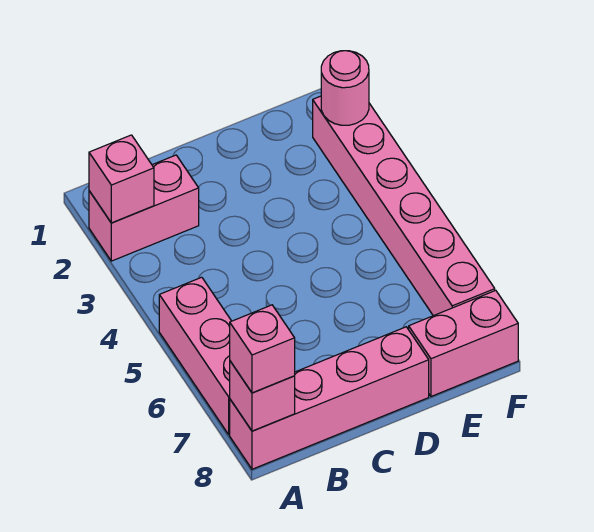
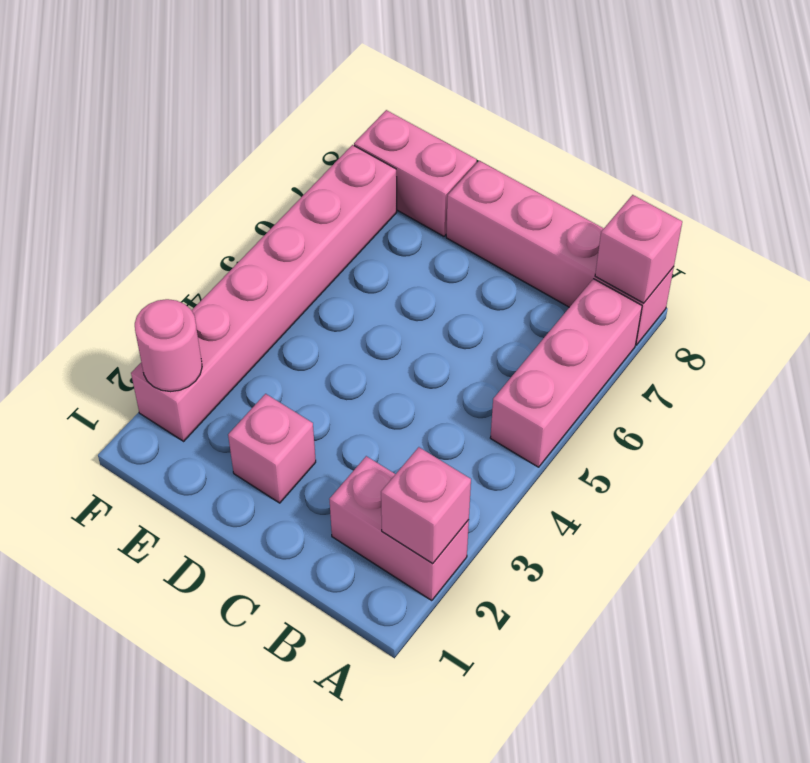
pink 1x1 brick [230,305,295,393] -> pink 1x1 brick moved to [228,394,316,503]

